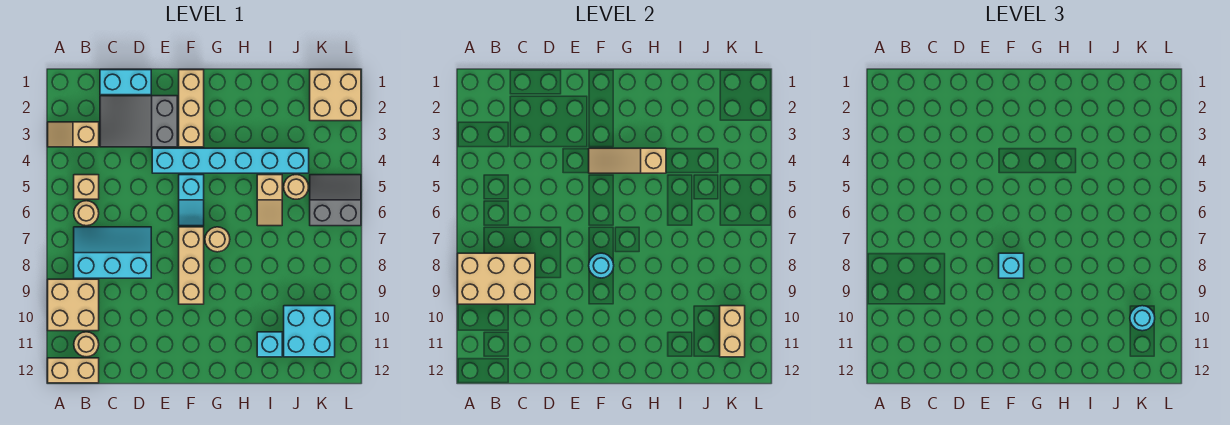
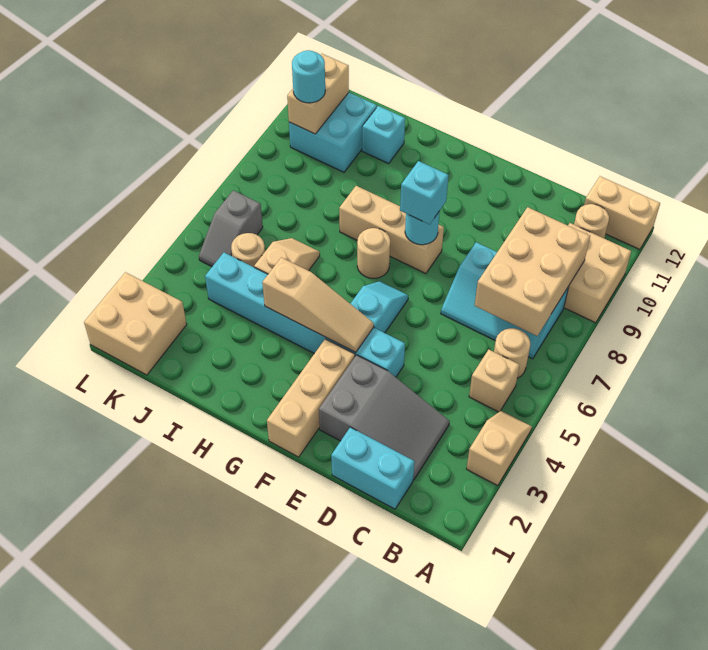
tan 1x2 slope [48,122,99,147] -> tan 1x2 slope turned to [466,411,532,486]
tan 2x3 brick [458,253,535,304] -> tan 2x3 brick turned to [475,207,590,336]
tan 1x3 brick [179,227,204,304] -> tan 1x3 brick turned to [339,186,444,274]
grey 2x2 slope [310,175,361,226] -> grey 1x2 slope [199,190,263,266]

